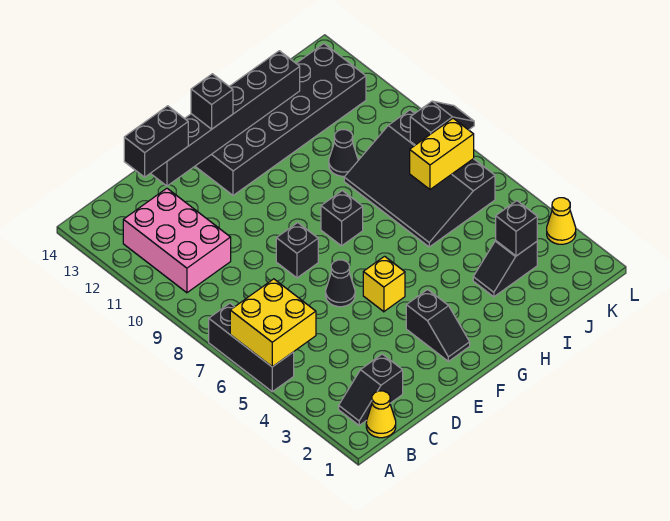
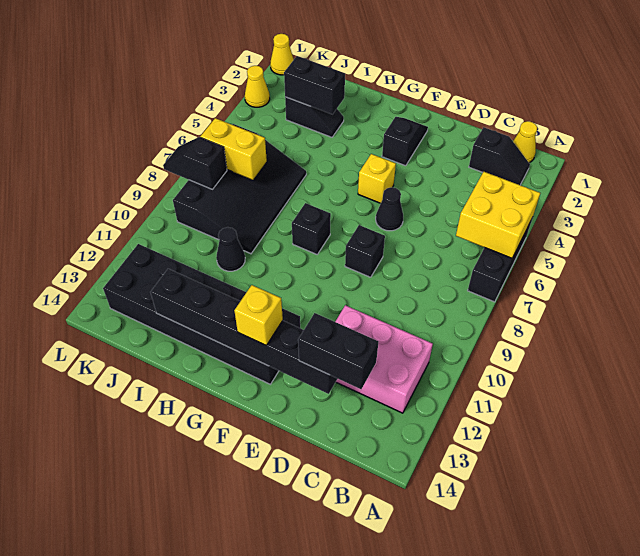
pink 2x3 brick [123,188,231,293] -> pink 2x3 brick turned to [335,305,433,413]
black 1x1 brick [191,74,233,129] -> yellow 1x1 brick [234,285,283,345]
black 1x1 brick [496,201,537,256] -> black 1x2 brick [284,56,345,114]
none -> yellow 1x1 cone [270,34,294,75]

